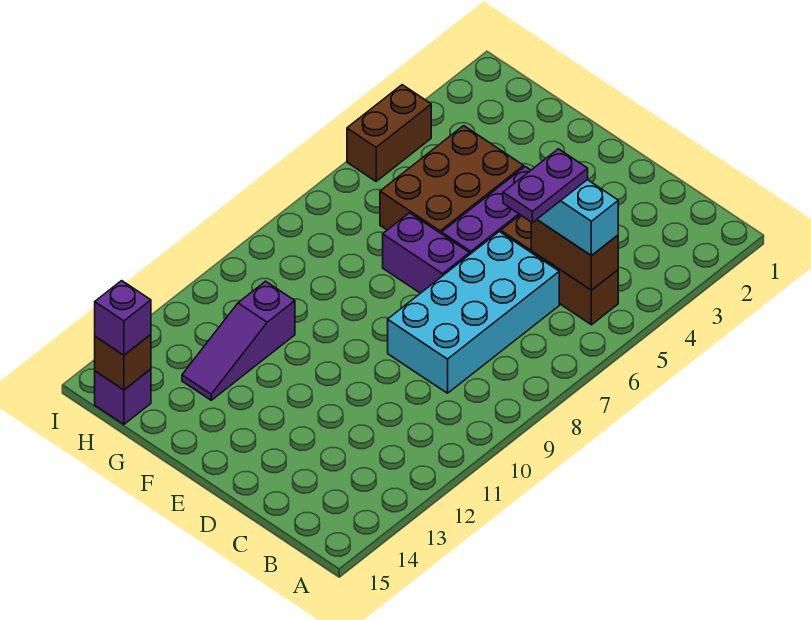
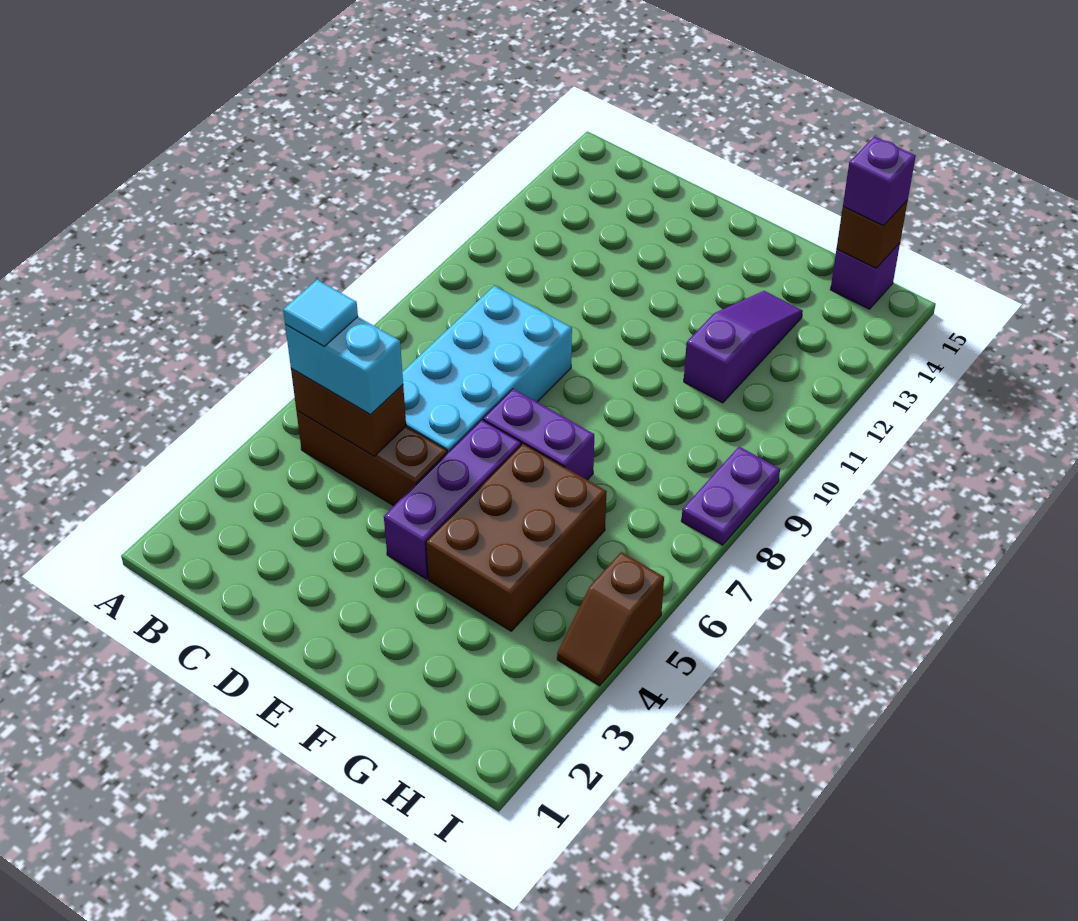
none -> cyan 1x1 tile [283,280,358,346]
purple 1x2 plate [503,149,588,223] -> purple 1x2 plate moved to [681,447,780,545]
brown 1x2 brick [347,85,431,181] -> brown 1x2 slope [557,552,664,686]

